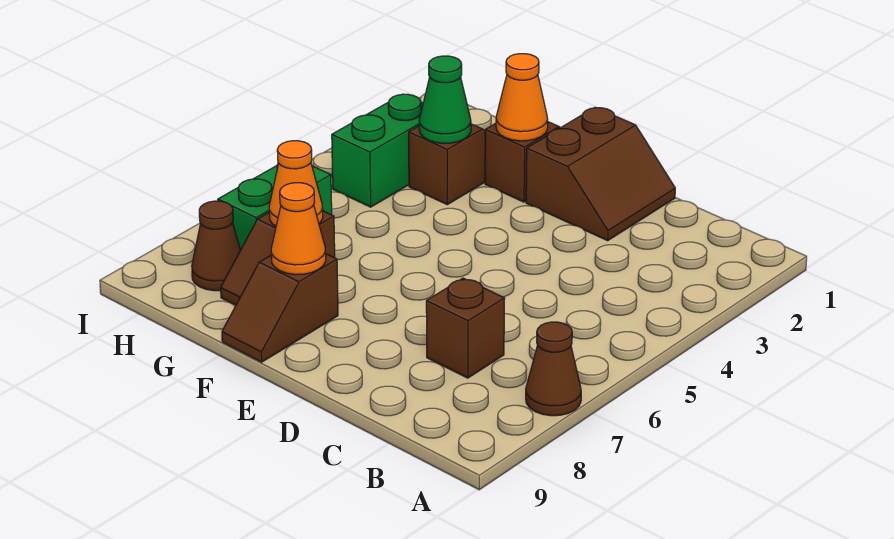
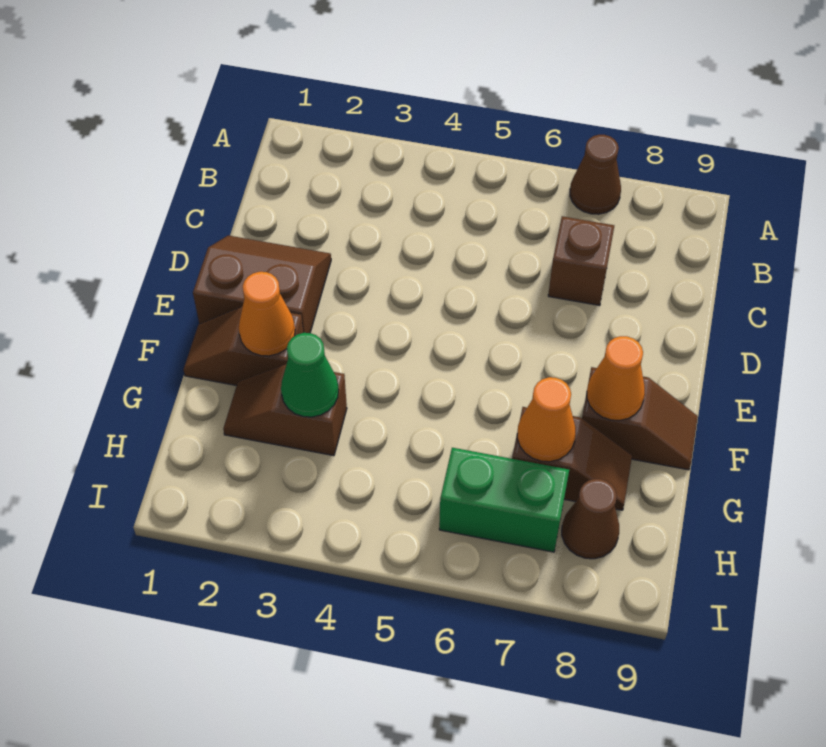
green 1x2 brick [332,94,423,207] -> none

